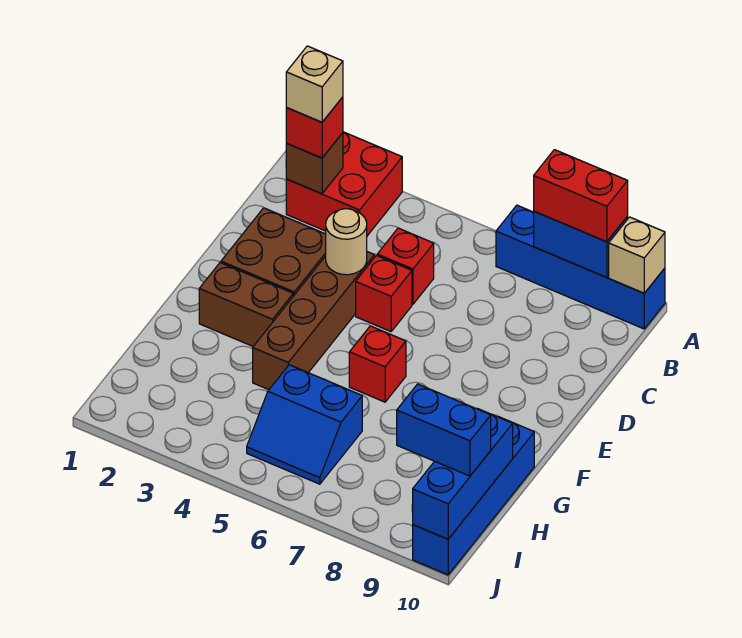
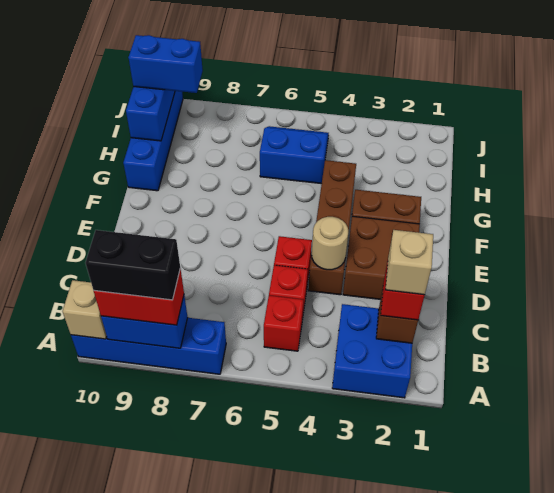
red 2x2 brick [286,132,402,236] -> blue 2x2 brick [332,304,412,398]
none -> black 1x2 brick [85,230,180,300]
red 1x1 brick [349,326,406,402] -> red 1x1 brick moved to [264,295,303,351]

